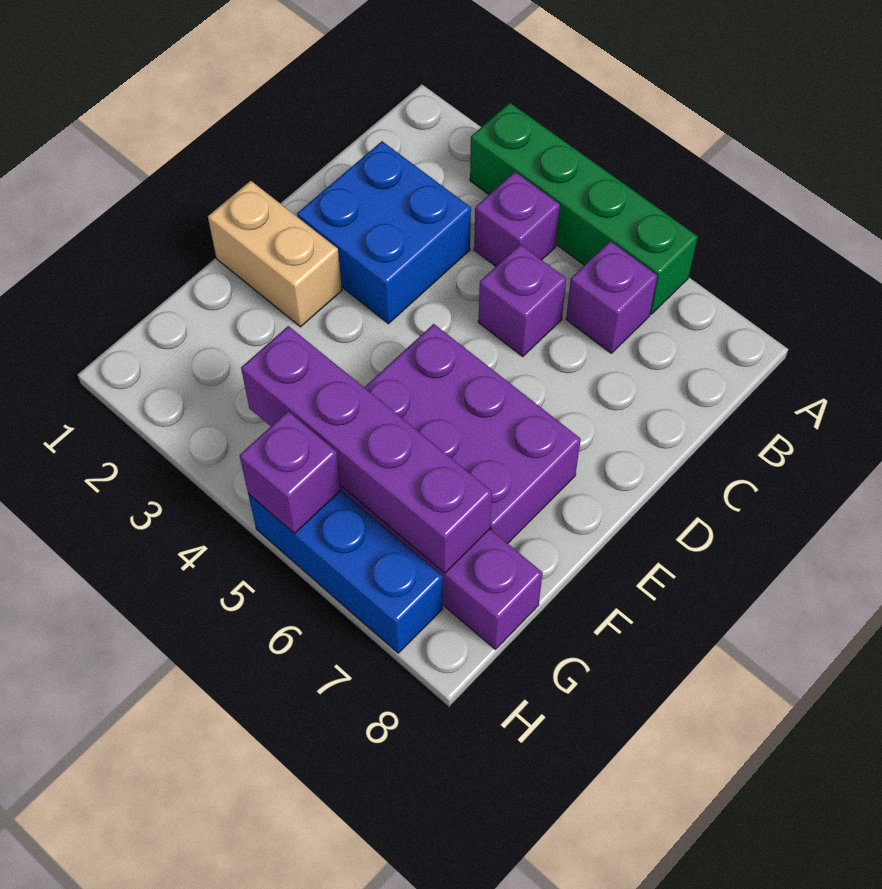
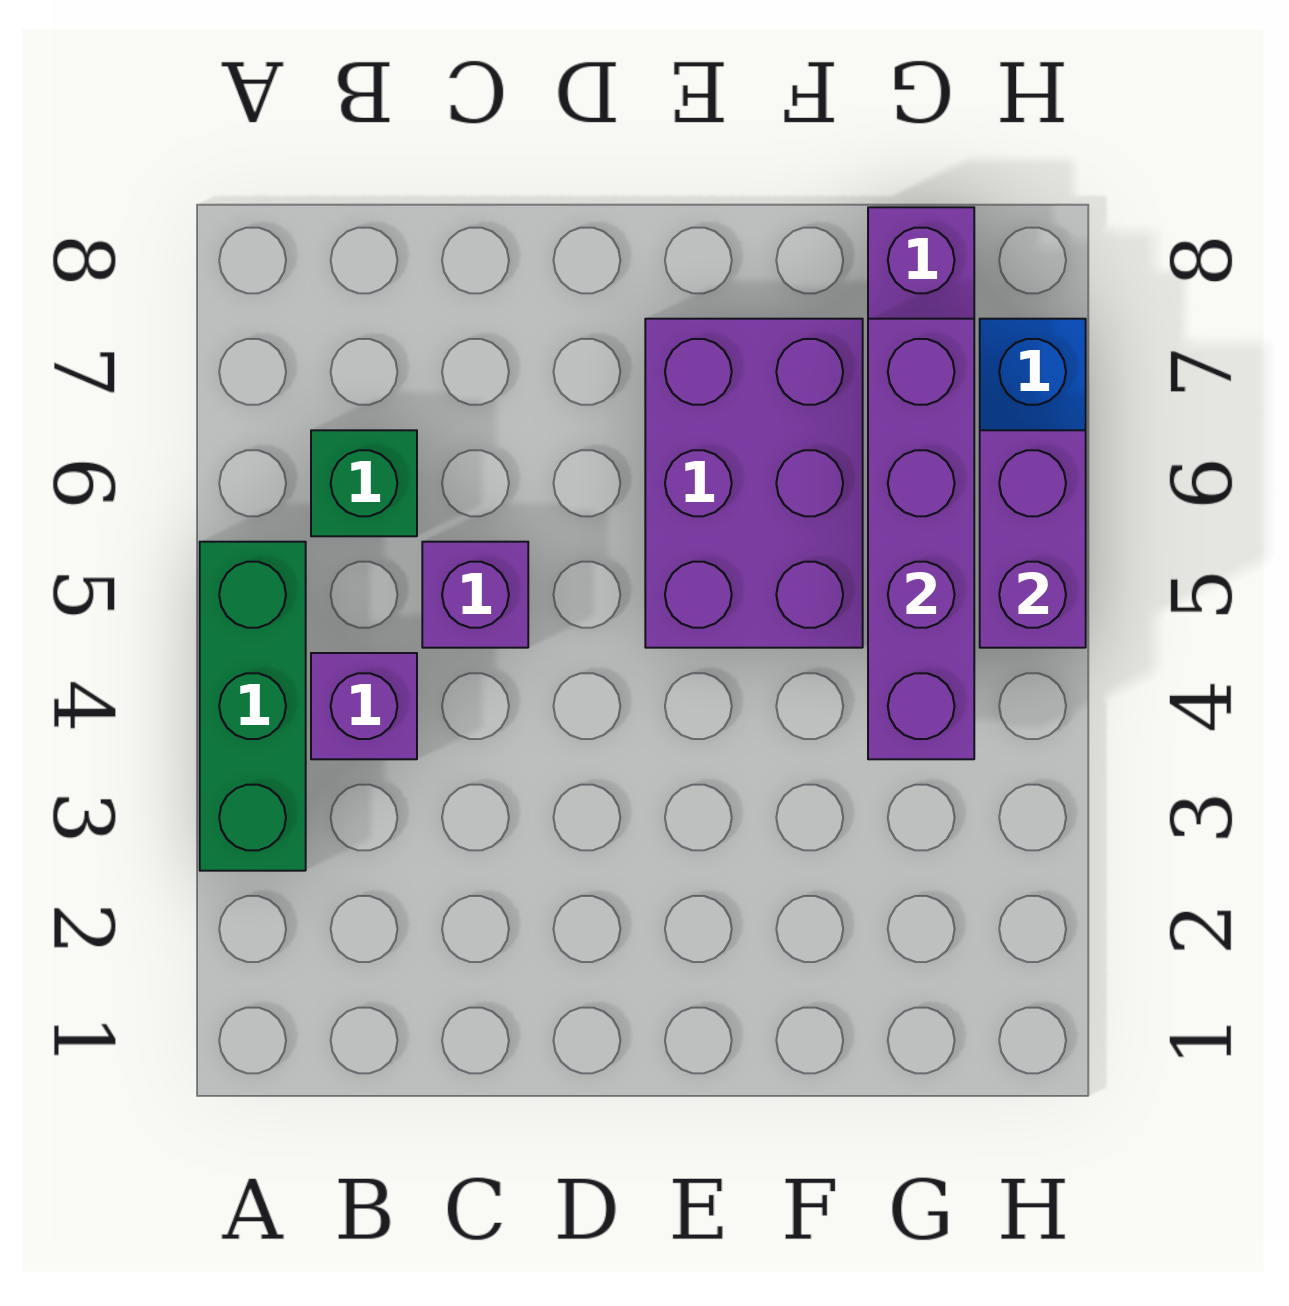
green 1x4 brick [470,103,698,314] -> green 1x3 brick [200,542,306,871]
purple 1x1 brick [566,241,657,353] -> green 1x1 brick [311,430,417,536]
blue 2x2 brick [297,141,471,324] -> none
tan 1x2 brick [208,181,342,327] -> none
purple 1x1 brick [240,411,341,534] -> purple 1x2 brick [980,430,1086,648]

